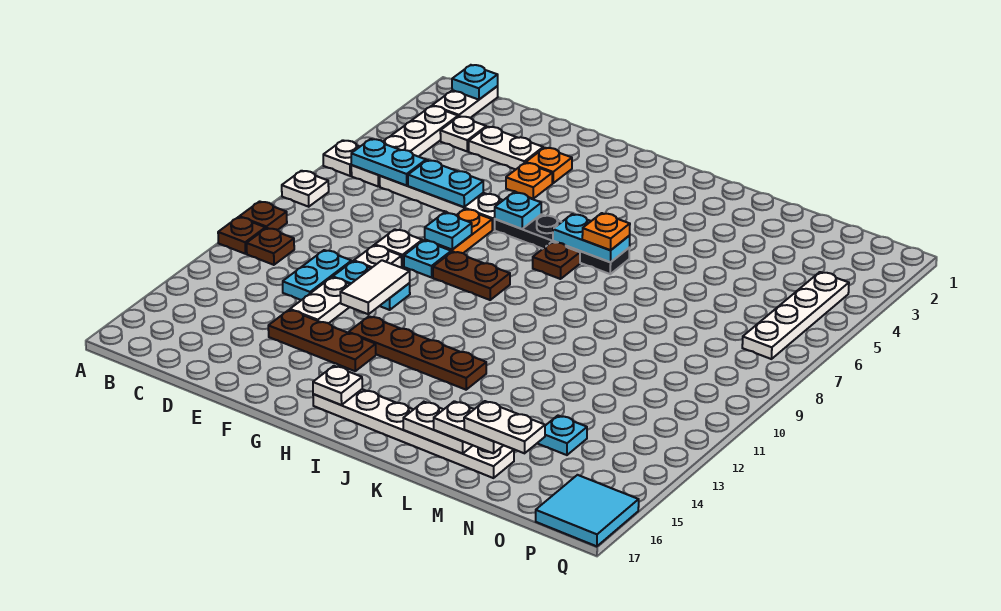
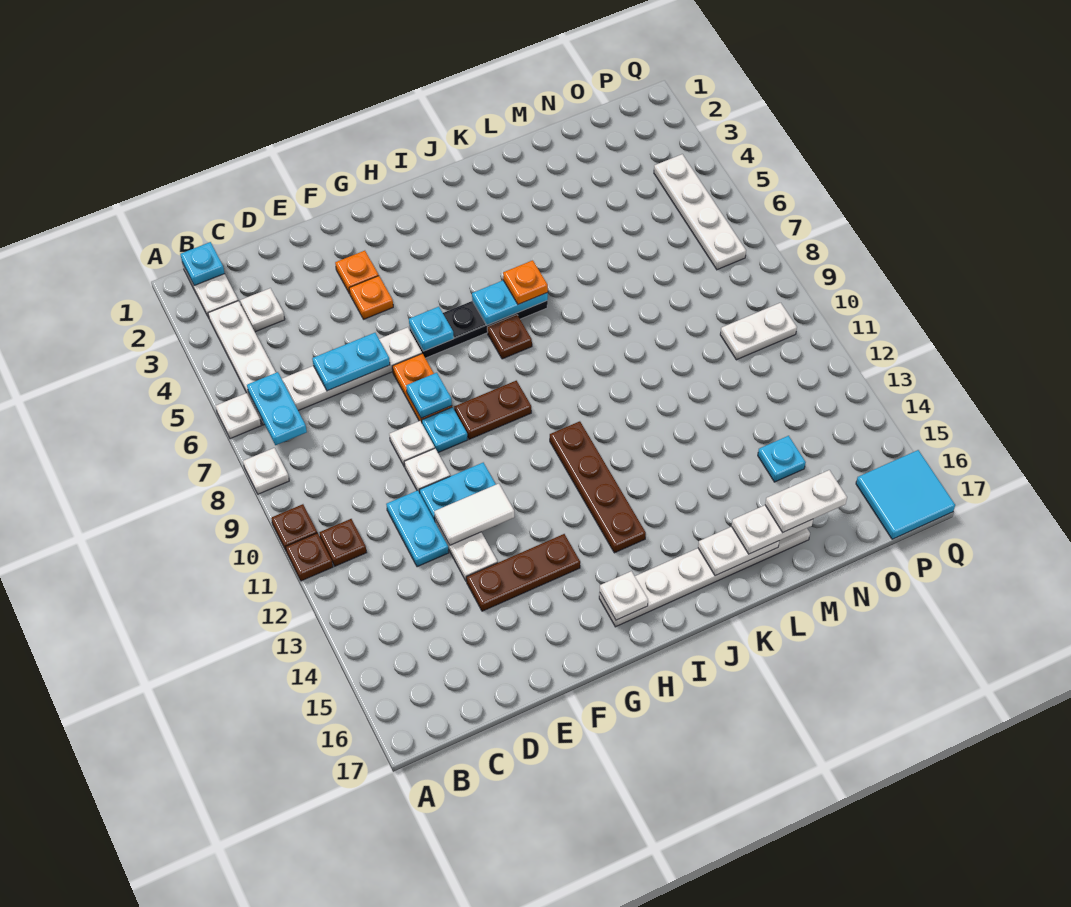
cyan 1x2 plate [351,139,426,186] -> cyan 1x2 plate turned to [247,372,307,445]
white 1x2 plate [469,127,543,170] -> white 1x2 plate moved to [720,303,797,360]
white 1x2 tile [340,260,410,314] -> white 1x2 tile turned to [434,484,514,545]
brown 1x4 plate [349,316,486,390] -> brown 1x4 plate turned to [550,421,646,553]

